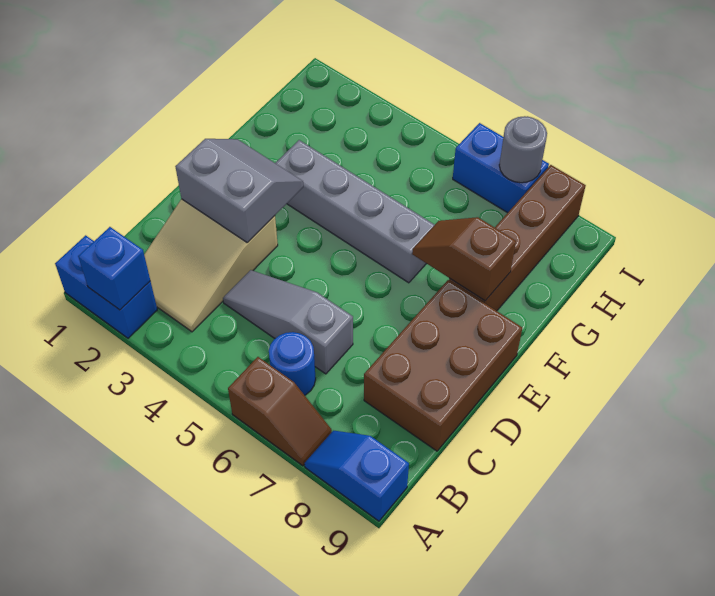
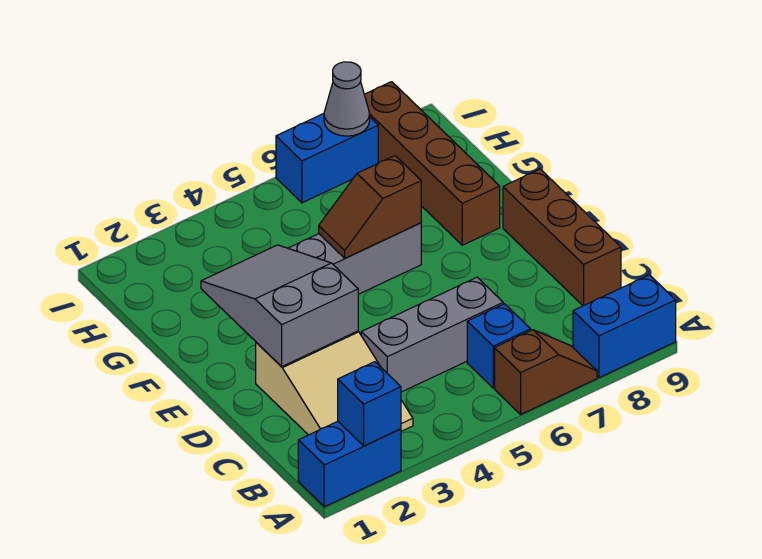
blue 1x2 slope [305,431,409,521] -> blue 1x2 brick [573,275,676,378]
blue 1x1 round brick [269,332,316,395] -> blue 1x1 brick [467,304,531,388]
grey 1x3 slope [223,270,353,374] -> grey 1x3 brick [361,277,503,392]
brown 2x3 brick [364,280,522,451] -> brown 1x3 brick [503,169,621,306]
grey 2x2 slope [175,139,303,243] -> grey 2x3 slope [201,245,358,367]
brown 1x2 slope [412,217,516,301] -> brown 1x2 slope moved to [319,156,421,258]
grey 1x1 round brick [499,116,547,183] -> grey 1x1 cone [324,62,370,136]

